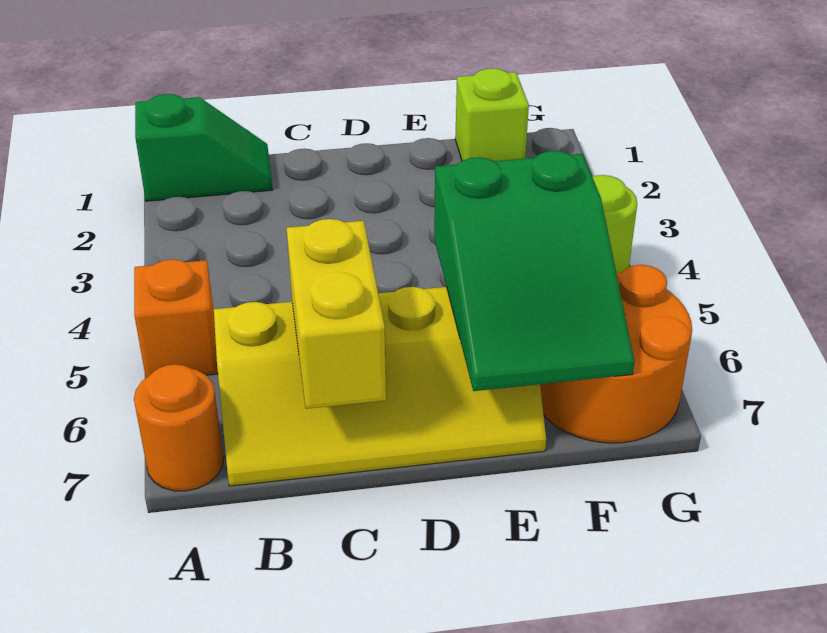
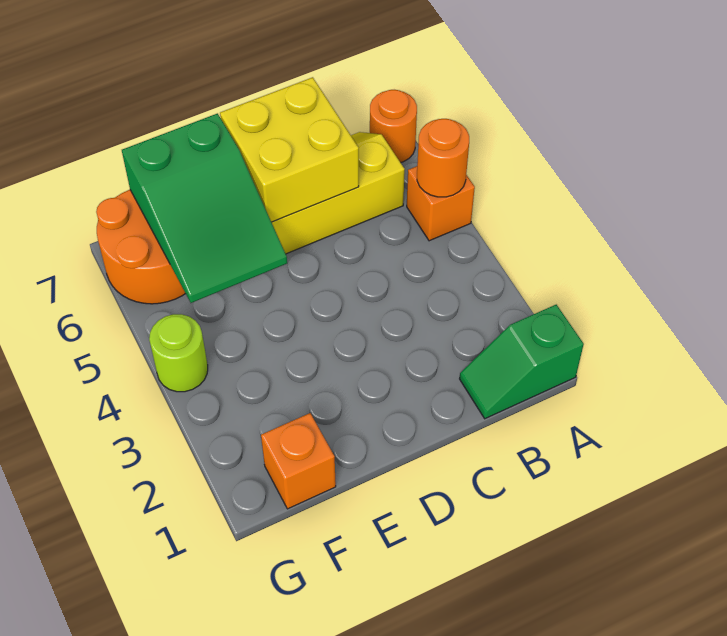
none -> orange 1x1 round brick [417,119,469,197]
yellow 1x2 brick [287,219,386,409] -> yellow 2x2 brick [220,77,359,222]
green 2x3 slope [434,151,635,391] -> green 2x3 slope turned to [122,113,287,303]
lime 1x1 brick [455,68,529,161] -> orange 1x1 brick [261,413,336,509]

